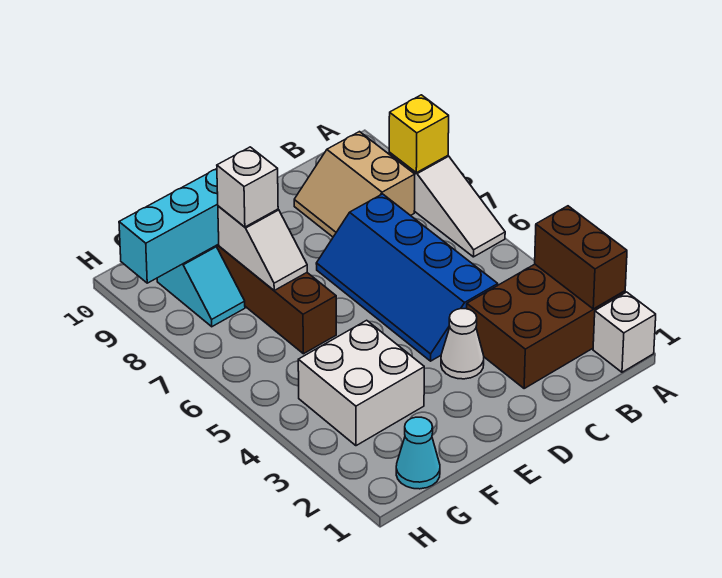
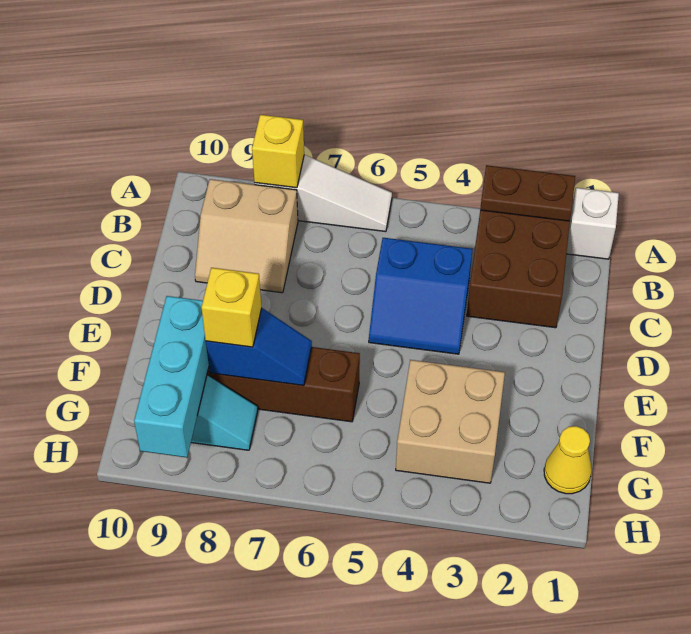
brown 1x2 brick [535,206,627,309] -> brown 1x2 plate [480,165,575,221]
blue 2x4 slope [316,194,498,361] -> blue 2x2 slope [369,238,473,354]
white 1x1 cone [441,309,484,379] -> none
white 2x2 brick [298,320,424,446] -> tan 2x2 brick [396,360,505,483]
white 1x2 slope [218,206,307,290] -> blue 1x2 slope [206,308,312,386]
white 1x1 brick [217,147,278,227] -> yellow 1x1 brick [201,268,262,347]
cyan 1x1 cone [396,417,440,489] -> yellow 1x1 cone [544,426,592,494]

